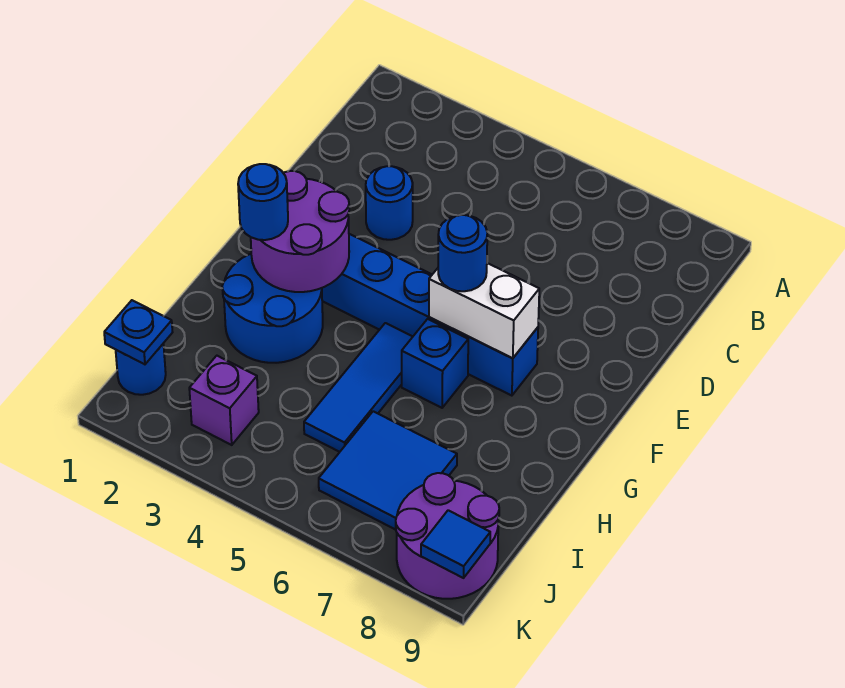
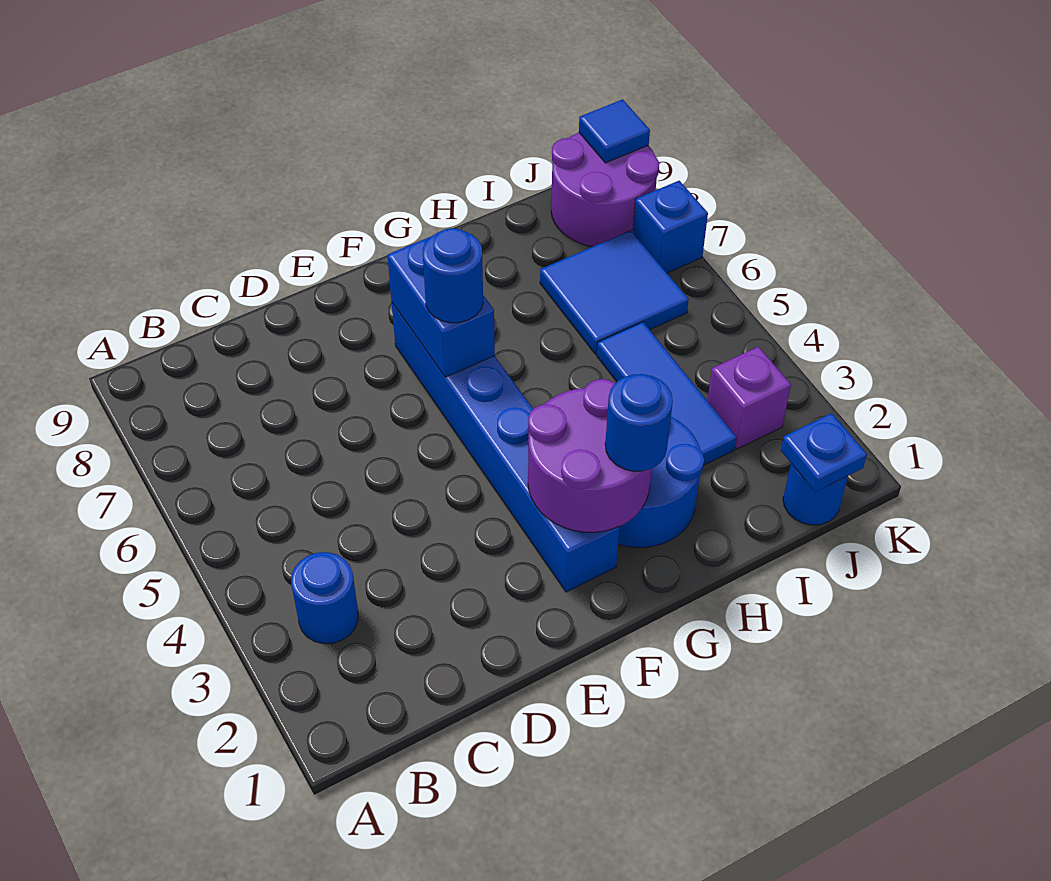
blue 1x1 round brick [366,166,413,240] -> blue 1x1 round brick moved to [291,552,358,644]
white 1x2 brick [429,263,539,358] -> blue 1x2 brick [387,237,495,377]
blue 1x3 tile [304,323,413,452] -> blue 1x3 tile turned to [597,322,737,465]
blue 1x1 brick [402,319,468,408] -> blue 1x1 brick moved to [633,181,708,273]

